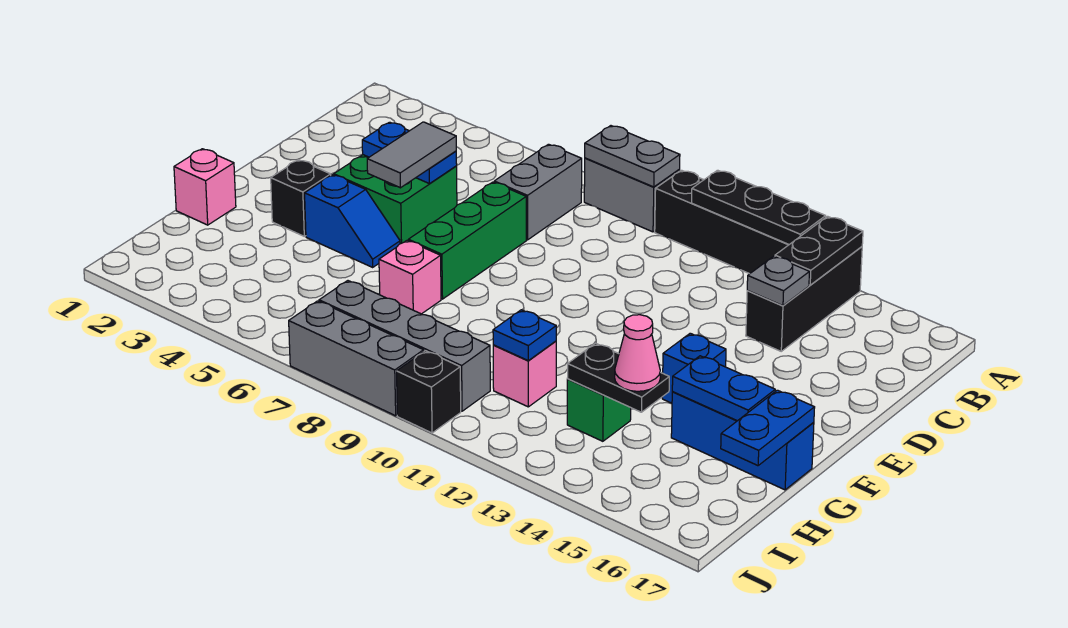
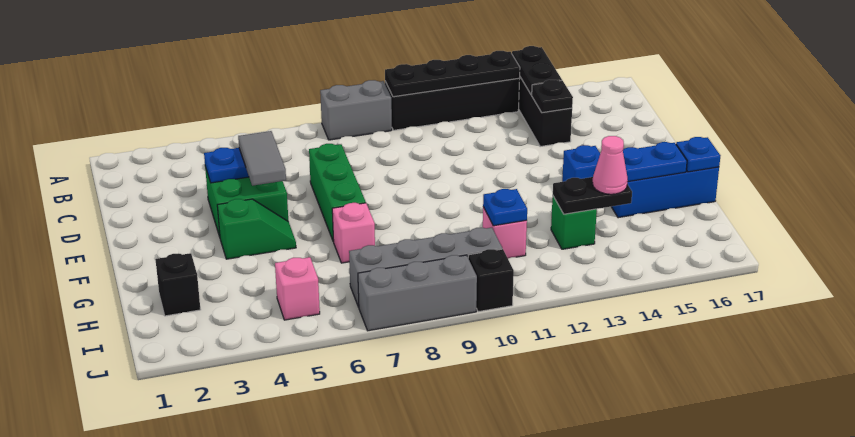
grey 1x2 plate [585,126,680,187] -> none
black 1x3 plate [692,170,826,244] -> black 1x4 plate [385,51,520,97]
grey 1x2 brick [494,144,582,240] -> none
grey 1x1 plate [747,256,809,306] -> black 1x1 plate [532,80,573,113]
black 1x1 brick [271,160,331,236] -> black 1x1 brick moved to [155,253,201,316]
blue 1x2 slope [305,175,400,267] -> green 1x2 slope [217,199,296,259]
pink 1x1 brick [174,149,236,225] -> pink 1x1 brick moved to [275,257,320,320]
blue 1x2 plate [721,390,815,466] -> blue 1x1 plate [676,137,720,172]

